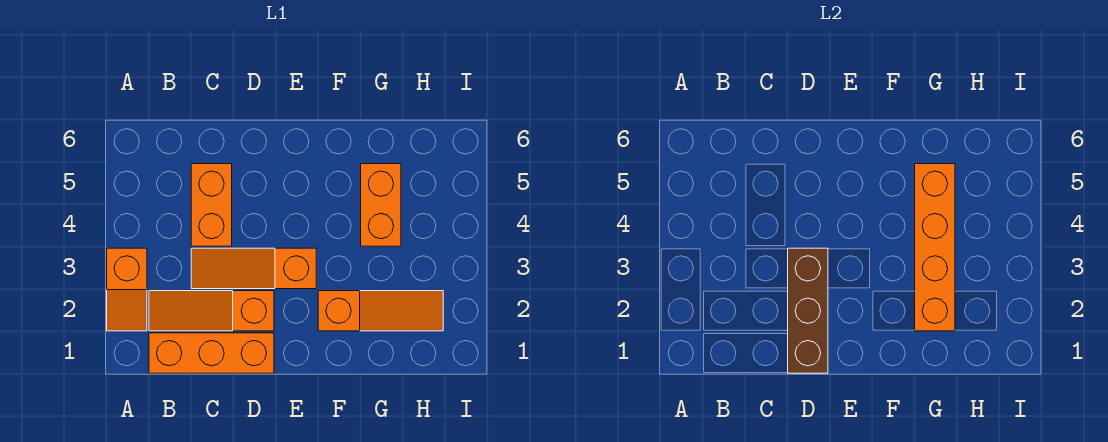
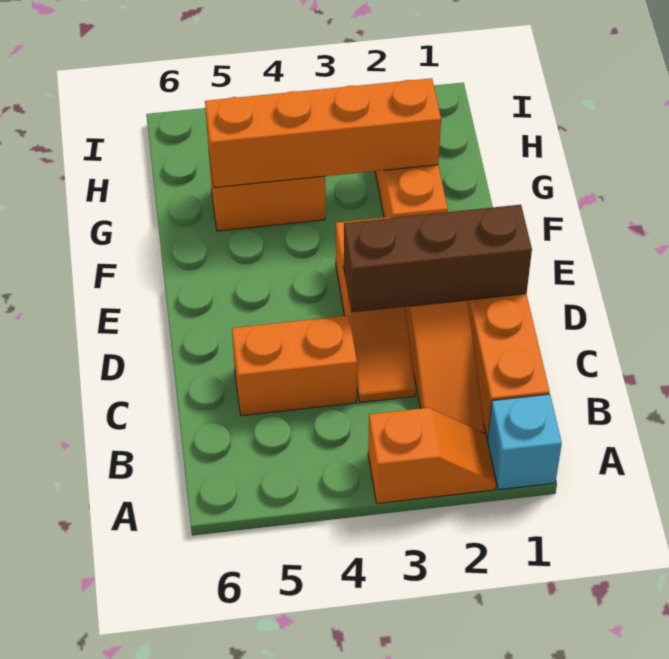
none -> cyan 1x1 brick [488,394,562,490]

